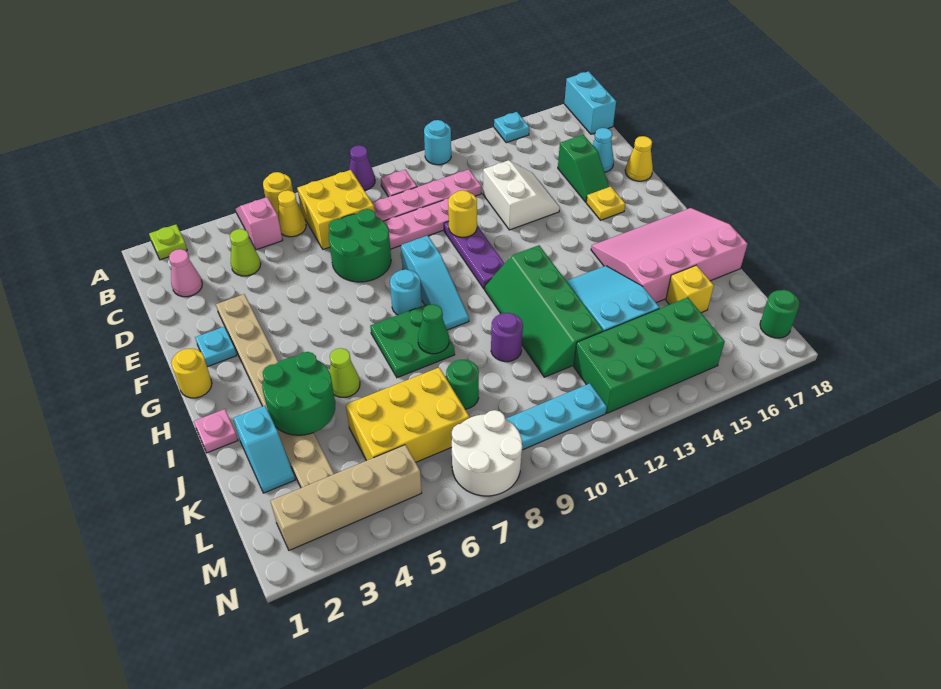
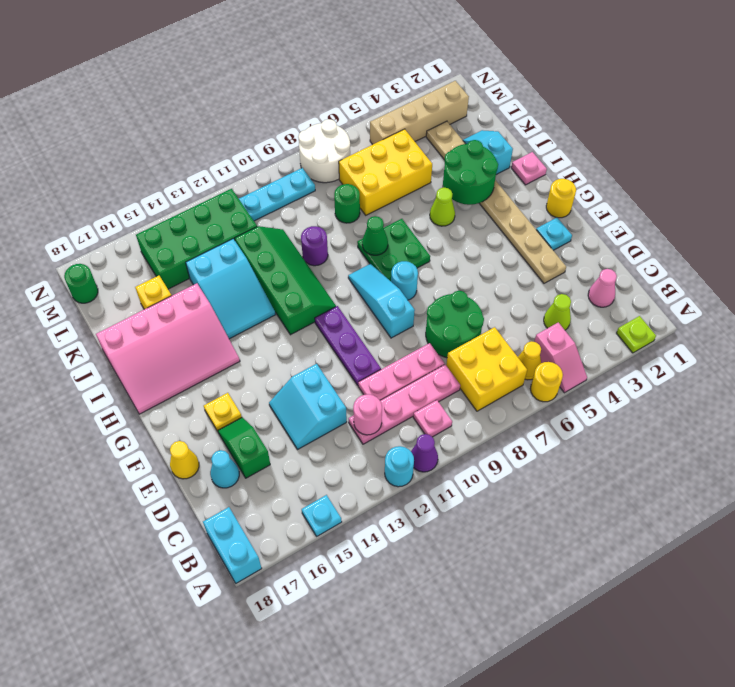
purple 1x1 cone [349,145,375,190] -> purple 1x1 cone moved to [411,434,438,472]
none -> pink 1x1 round brick [353,394,382,435]
white 2x2 slope [483,160,560,230] -> cyan 2x2 slope [269,364,347,450]
yellow 1x1 round brick [448,190,477,237] -> none

